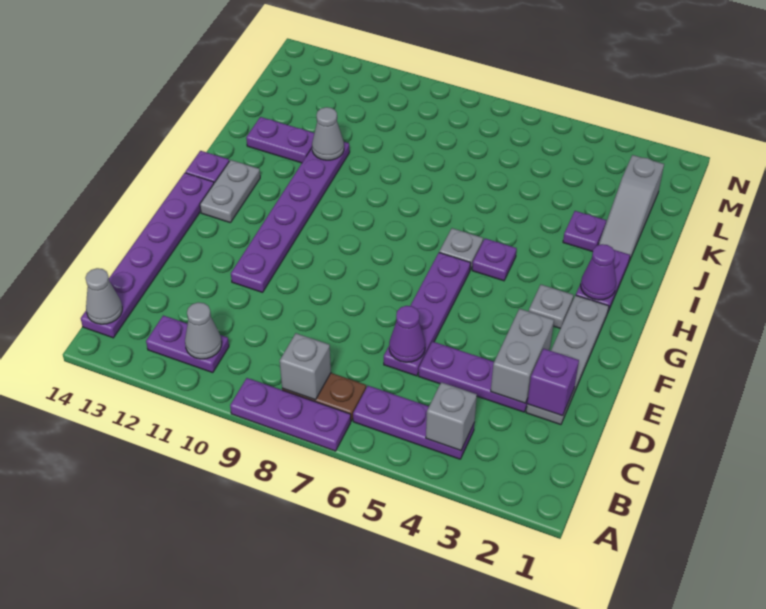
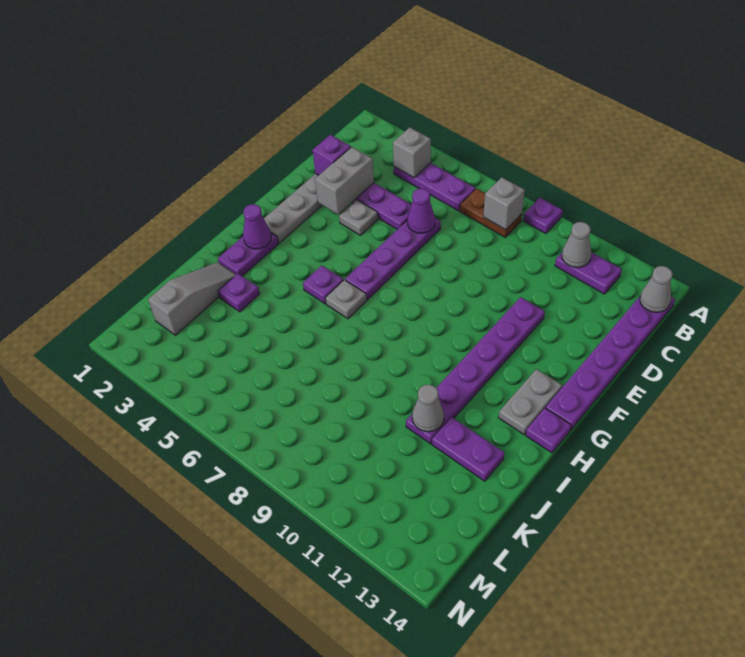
purple 1x3 plate [230,378,351,451] -> purple 1x1 plate [523,198,563,234]
grey 1x1 plate [529,285,573,328] -> grey 1x1 plate moved to [339,200,378,235]

